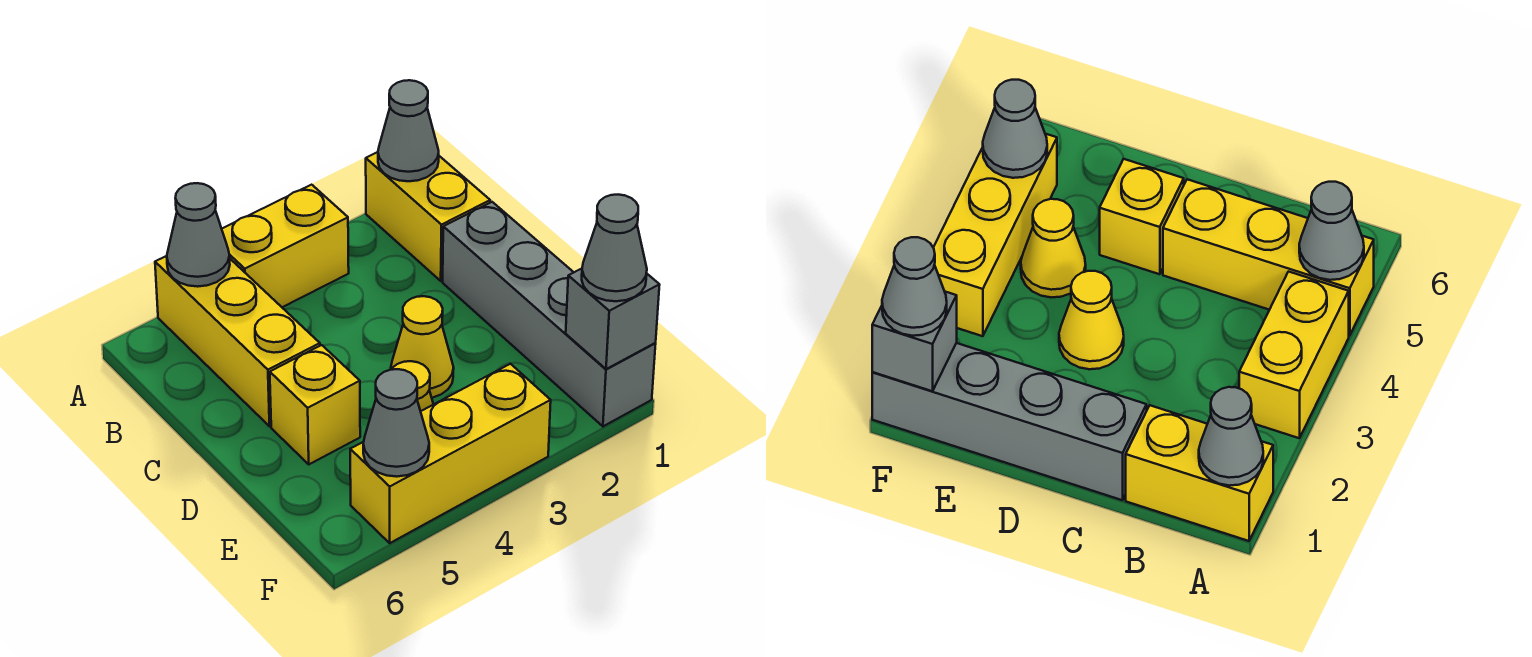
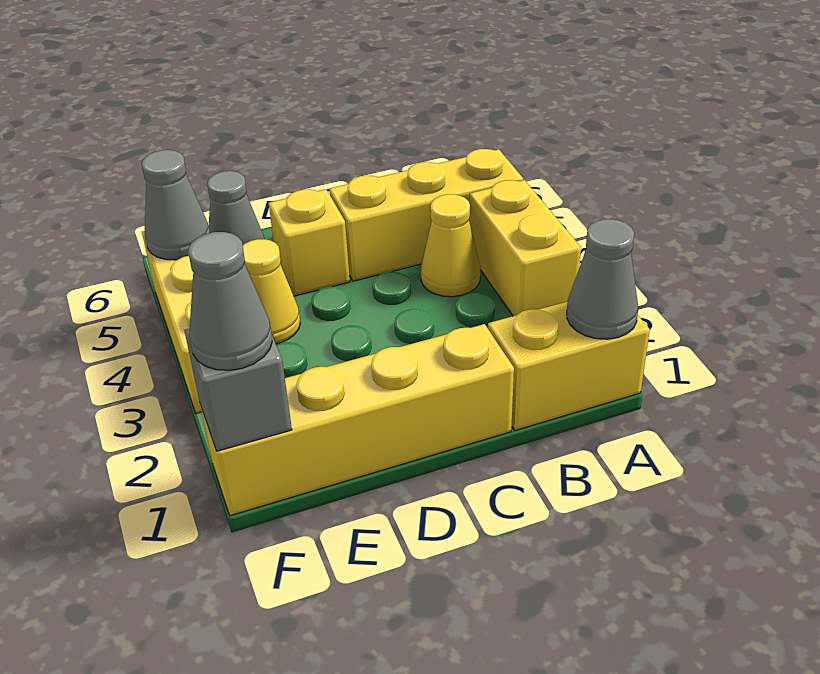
grey 1x1 cone [167,183,230,287] -> grey 1x1 cone moved to [207,171,264,245]
grey 1x4 brick [443,202,656,426] -> yellow 1x4 brick [200,324,514,516]
yellow 1x1 cone [391,296,454,398] -> yellow 1x1 cone moved to [421,194,480,297]

